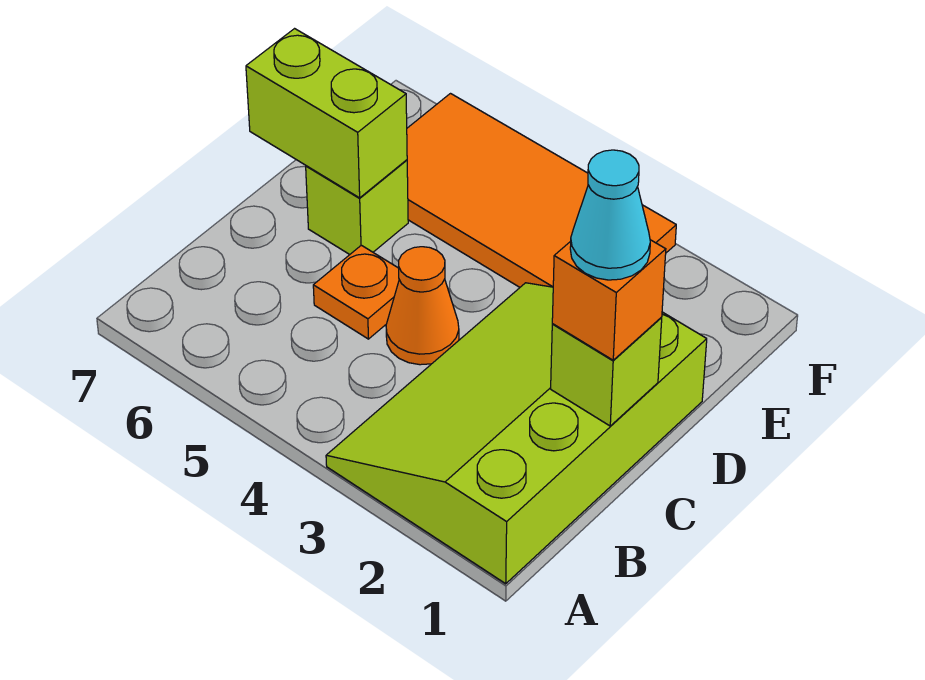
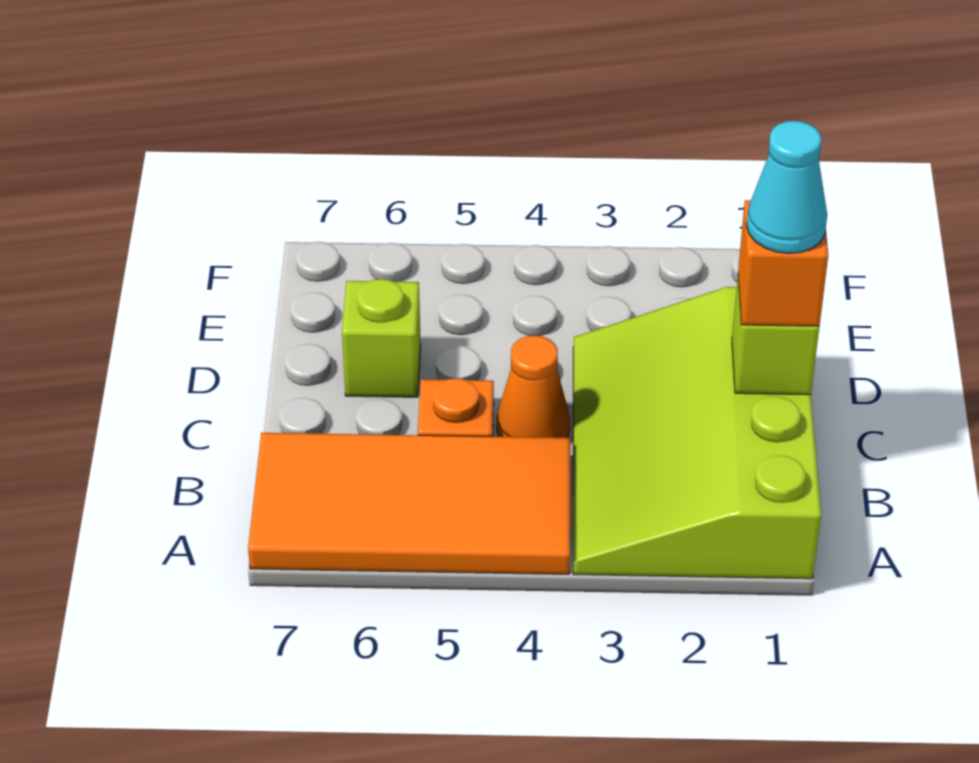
lime 1x2 brick [246,29,407,198] -> none
orange 2x4 tile [407,94,676,287] -> orange 2x4 tile moved to [248,433,570,574]

